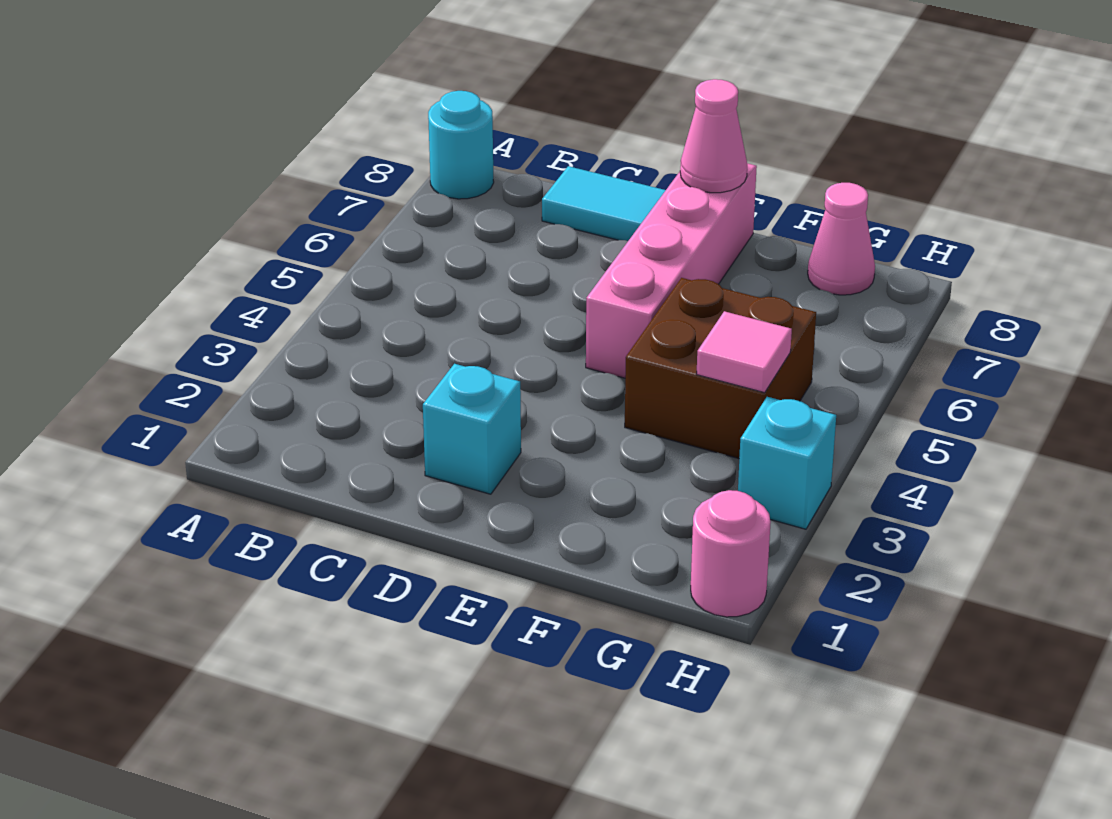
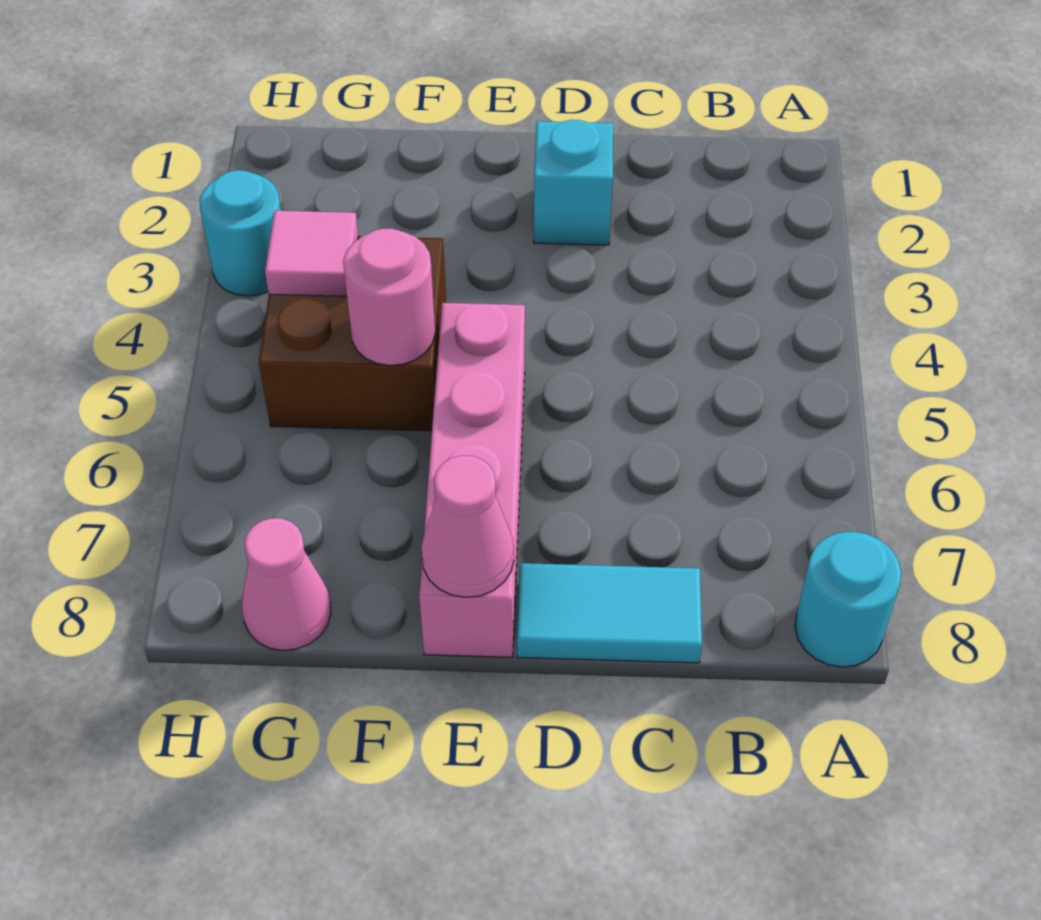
pink 1x1 round brick [691,490,771,617] -> pink 1x1 round brick moved to [343,229,435,366]
cyan 1x1 brick [738,397,836,529] -> cyan 1x1 round brick [200,170,281,296]

